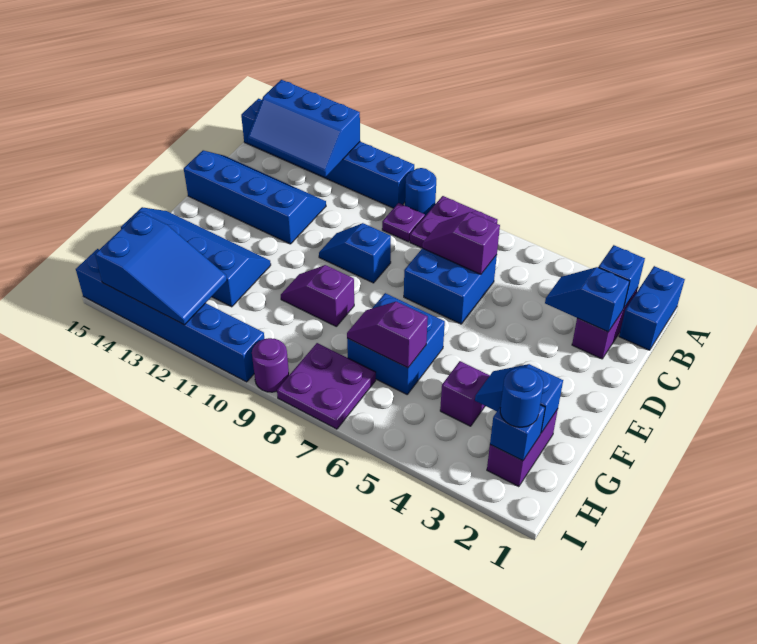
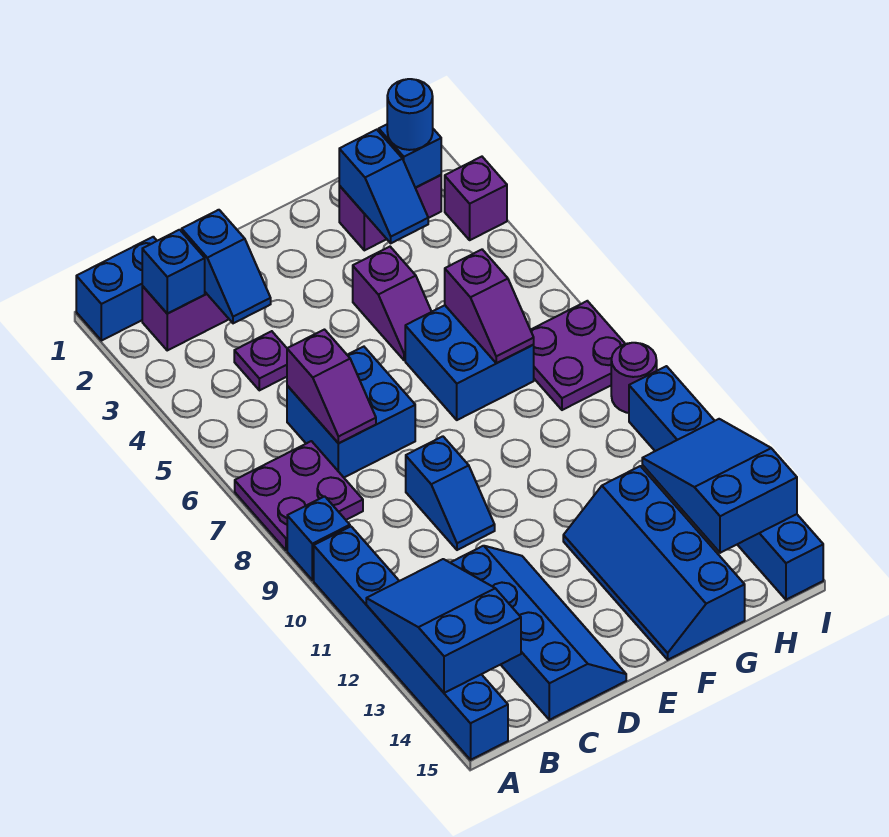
blue 1x1 round brick [405,168,436,216] -> blue 1x1 brick [287,496,350,580]
blue 2x3 slope [247,80,360,177] -> blue 2x3 slope turned to [366,559,521,693]
purple 1x1 plate [382,203,425,242] -> purple 1x1 plate moved to [234,331,287,390]
blue 2x4 slope [184,151,326,244] -> blue 2x4 slope turned to [450,546,626,720]
purple 1x2 slope [281,265,354,326] -> purple 1x2 slope moved to [353,247,432,360]
purple 1x1 brick [440,361,490,426] -> purple 1x1 brick moved to [445,157,507,240]

